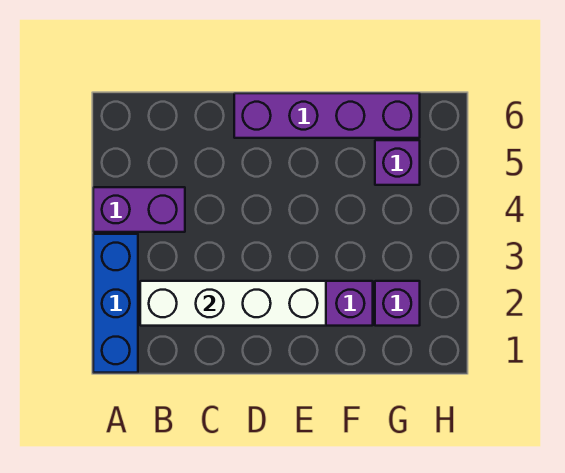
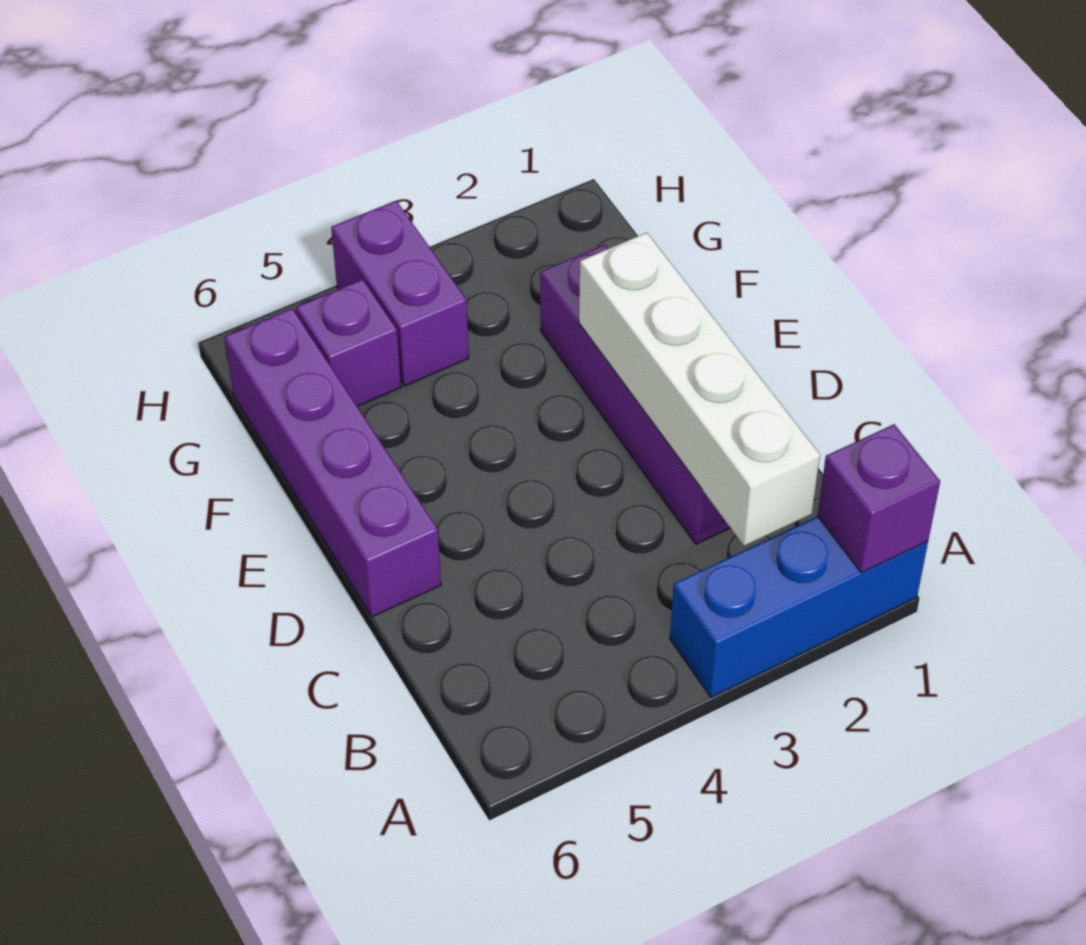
purple 1x2 brick [93,187,185,232] -> purple 1x2 brick moved to [331,201,469,386]
purple 1x1 brick [375,281,420,326] -> purple 1x1 brick moved to [817,424,940,573]

